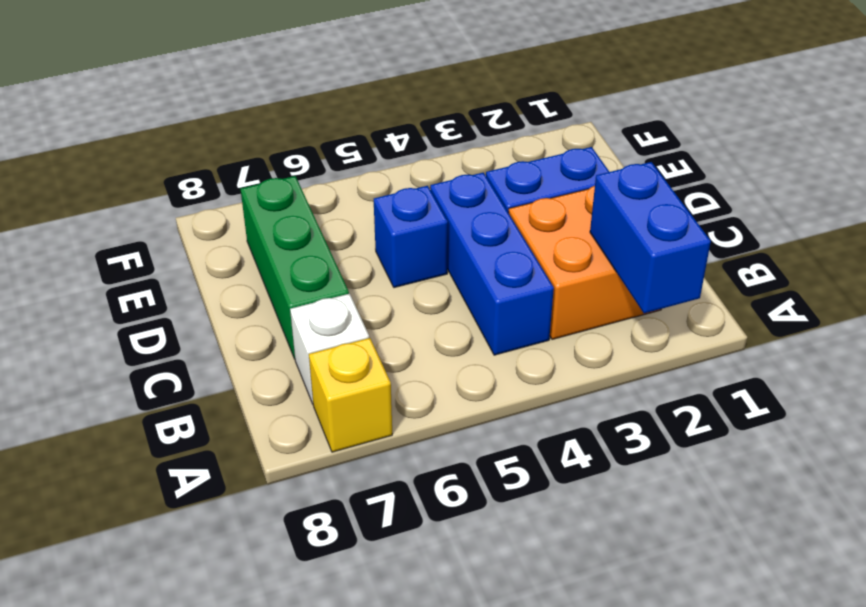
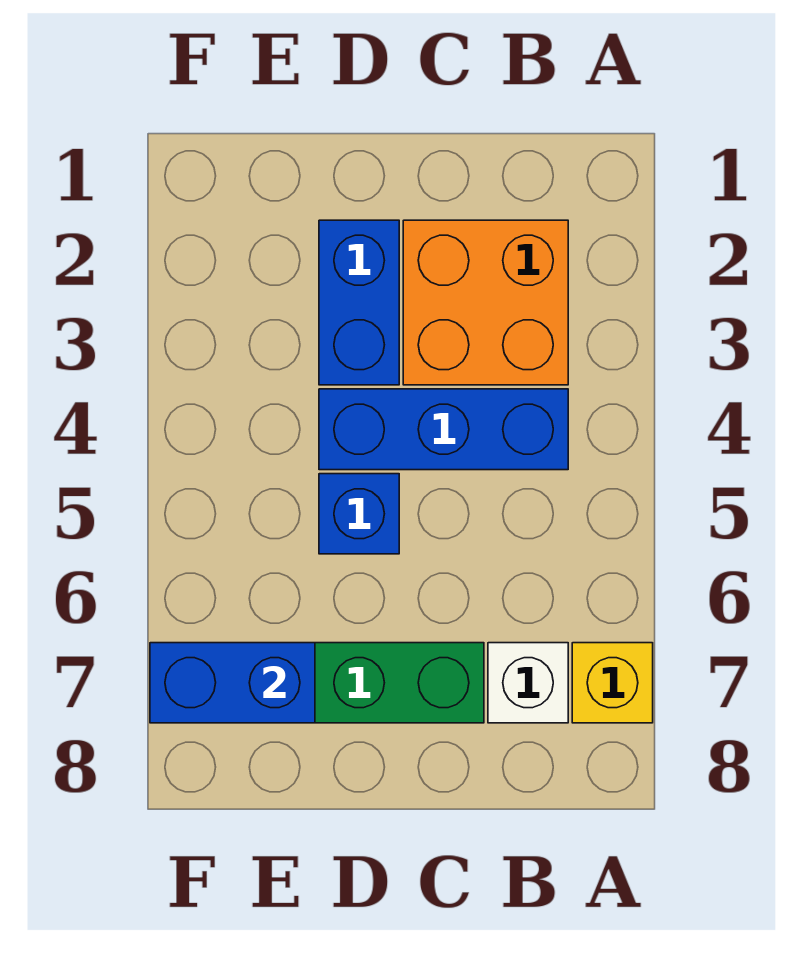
blue 1x2 brick [590,162,711,313] -> blue 1x2 brick moved to [150,643,315,723]

